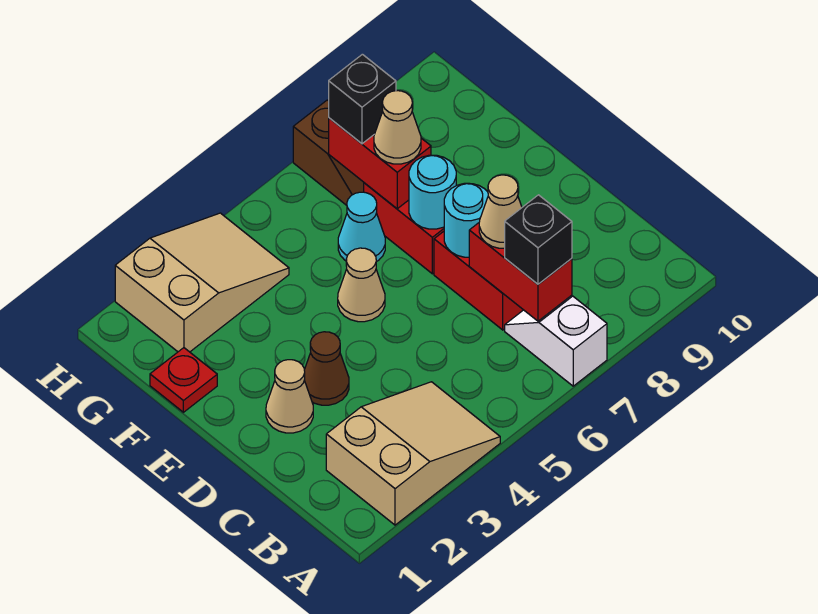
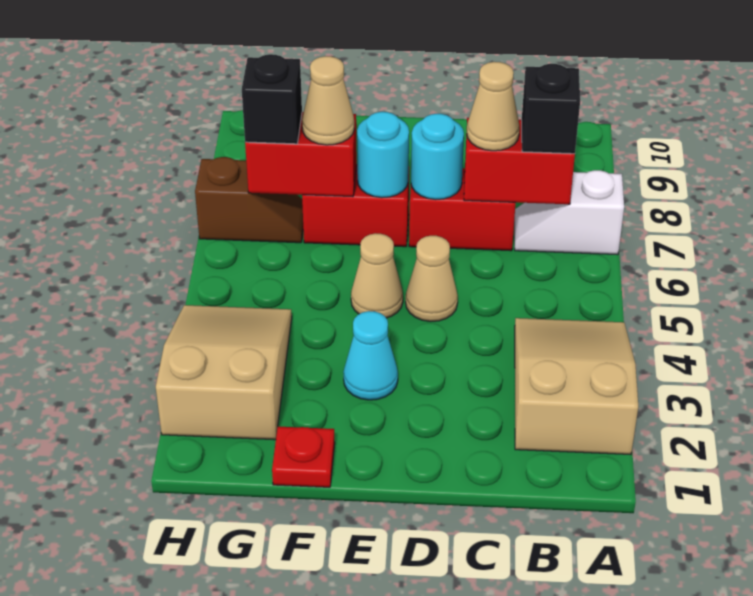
tan 1x1 cone [266,360,313,433] -> tan 1x1 cone moved to [406,236,458,322]
brown 1x1 cone [304,332,349,405] -> none
cyan 1x1 cone [338,192,385,262] -> cyan 1x1 cone moved to [343,311,398,400]

